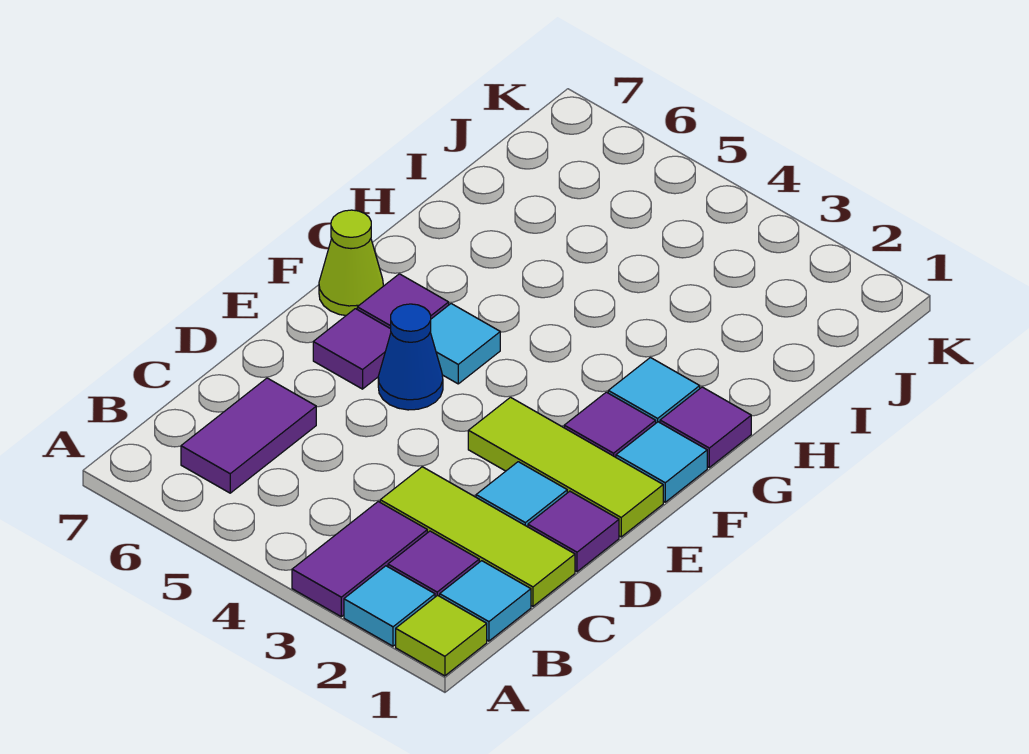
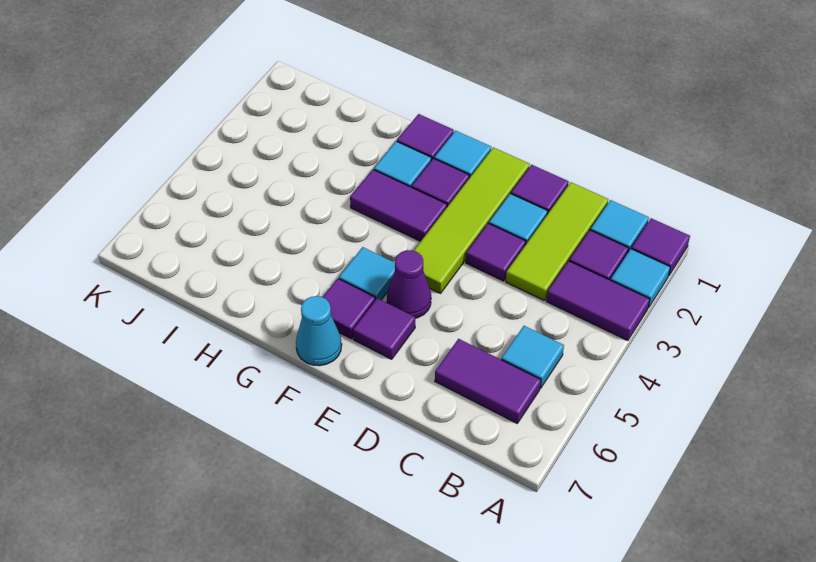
lime 1x1 tile [396,595,487,676] -> purple 1x1 tile [631,218,690,276]
none -> cyan 1x1 tile [501,326,564,388]
none -> purple 1x1 tile [466,223,526,281]
lime 1x3 tile [468,397,663,537] -> lime 1x4 tile [414,147,530,293]
blue 1x1 cone [378,304,443,410] -> purple 1x1 cone [387,250,431,318]
none -> purple 1x2 tile [350,170,447,241]
lime 1x1 cone [319,210,383,315] -> cyan 1x1 cone [296,296,342,366]

